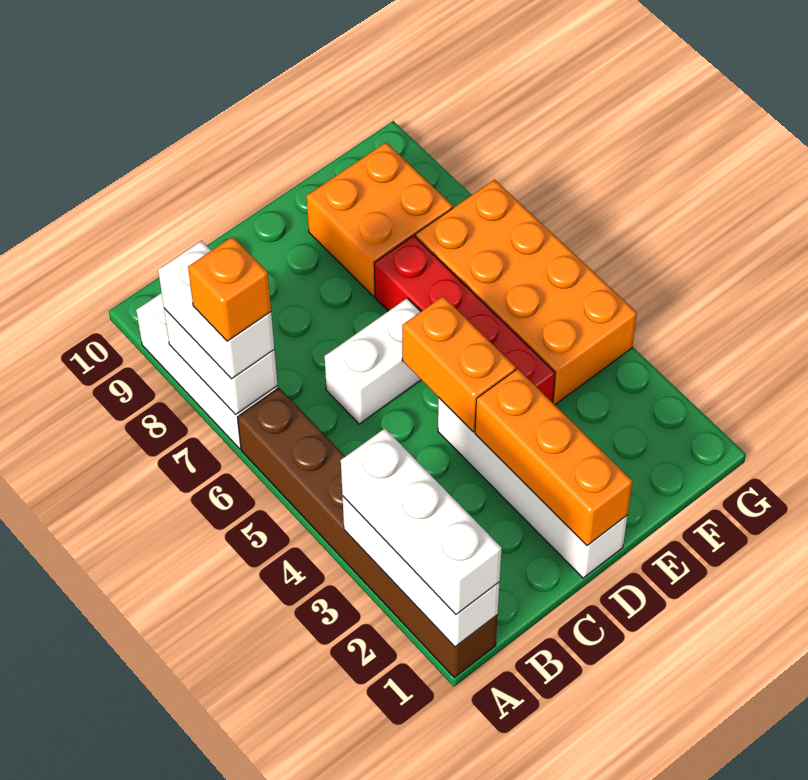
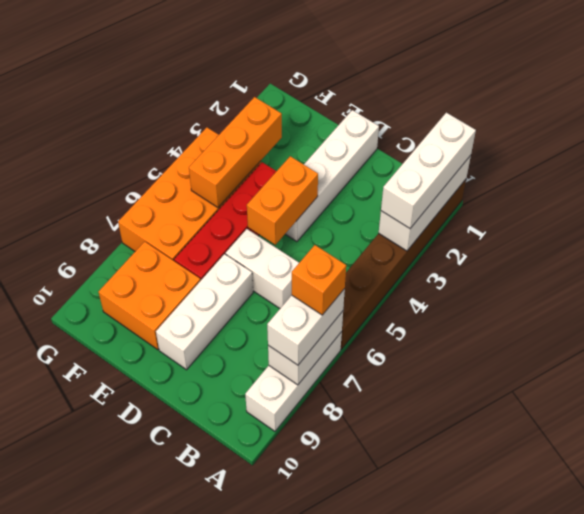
orange 1x3 brick [475,369,632,546] -> orange 1x3 brick moved to [189,97,282,208]
none -> white 1x3 brick [156,254,253,370]

